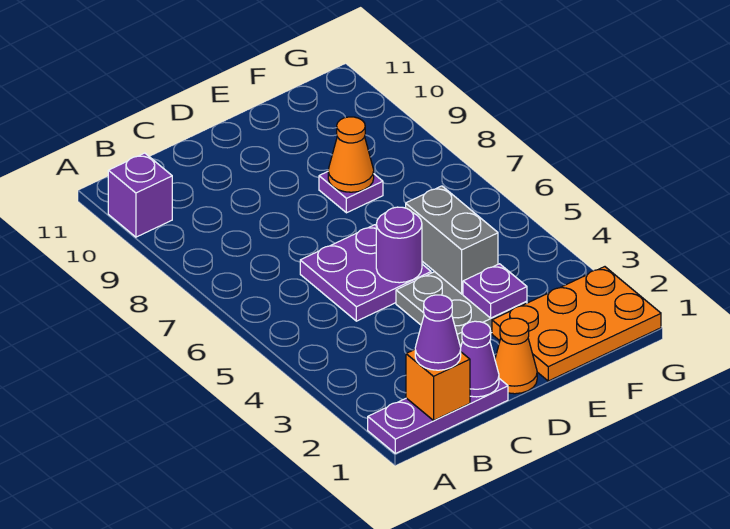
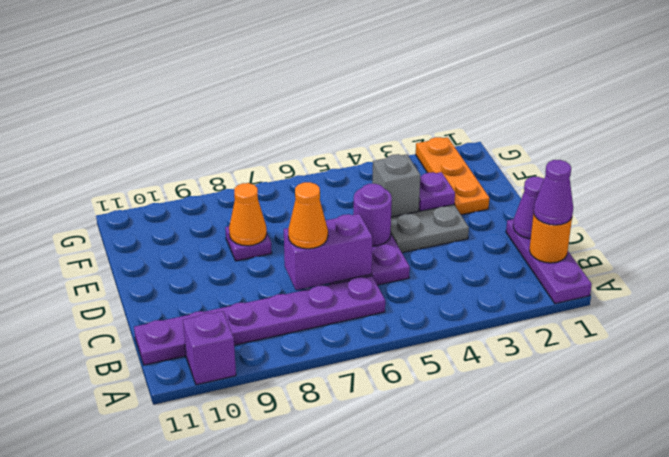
orange 1x1 brick [406,350,470,420] -> orange 1x1 round brick [529,214,572,263]
none -> purple 1x6 plate [134,276,385,365]
none -> purple 1x2 brick [284,214,372,290]
orange 1x1 cone [495,318,537,394] -> orange 1x1 cone moved to [288,182,328,249]
orange 2x3 plate [492,267,661,381] -> orange 1x3 plate [416,137,489,215]
grey 1x2 brick [406,186,498,294] -> grey 1x1 brick [372,154,420,217]

